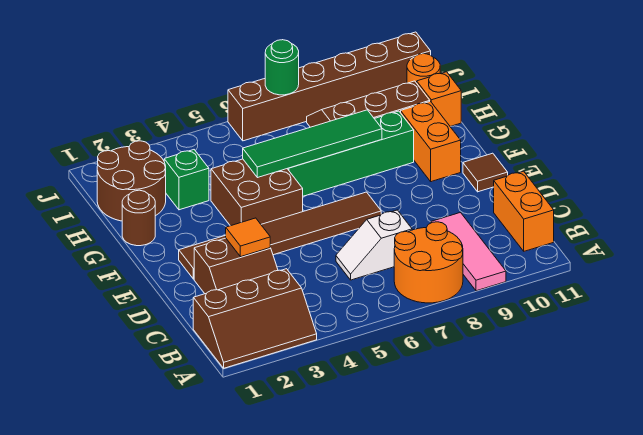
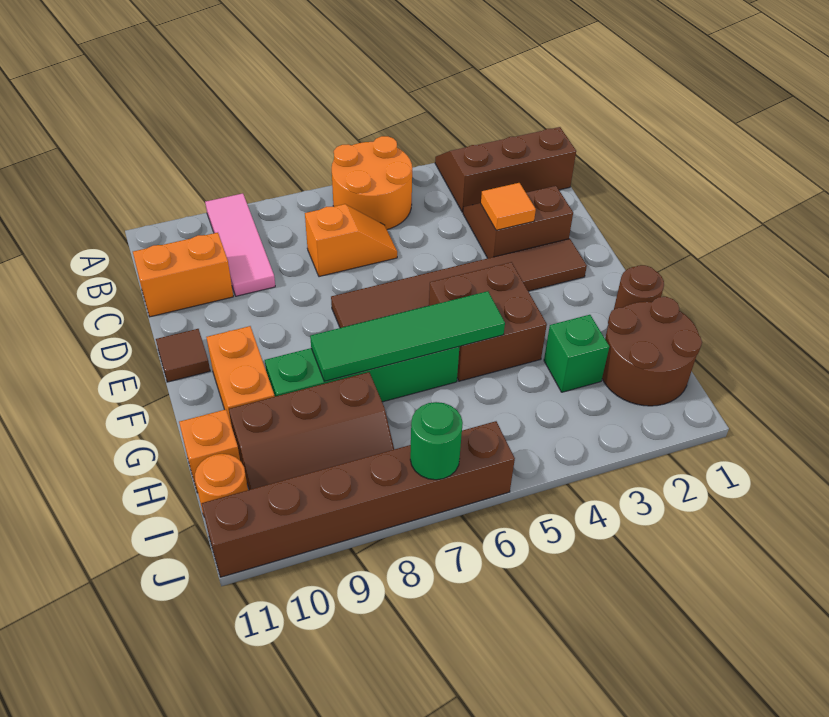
orange 2x2 round brick [394,222,463,303] -> orange 2x2 round brick moved to [332,136,412,229]
orange 1x2 brick [494,171,554,251] -> orange 1x2 brick turned to [133,233,233,317]
white 1x2 slope [336,210,412,280] -> orange 1x2 slope [305,204,397,277]

